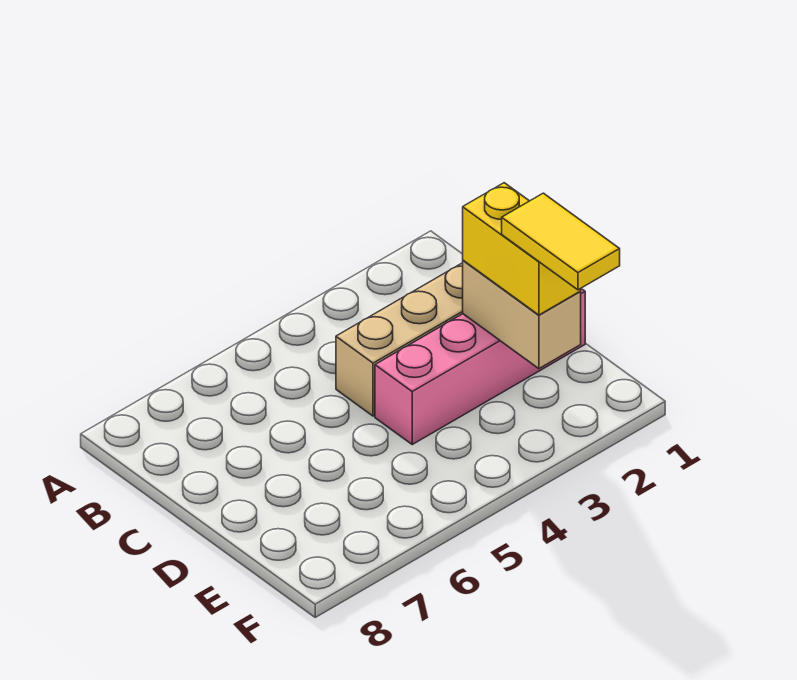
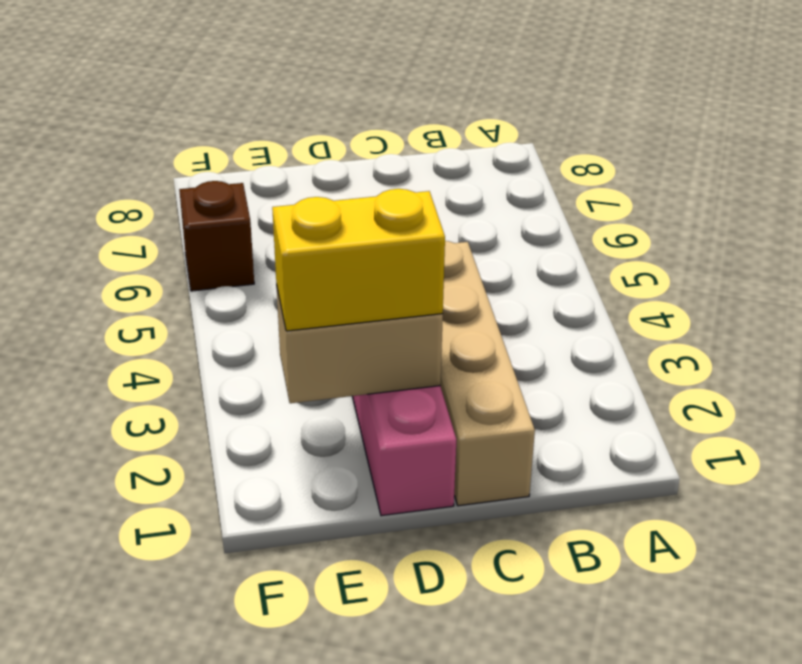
yellow 1x2 tile [502,193,620,290] -> none
none -> brown 1x1 brick [179,181,254,291]

